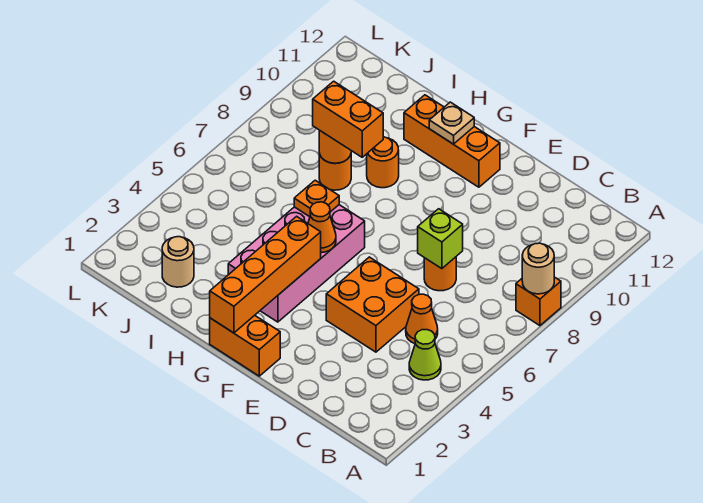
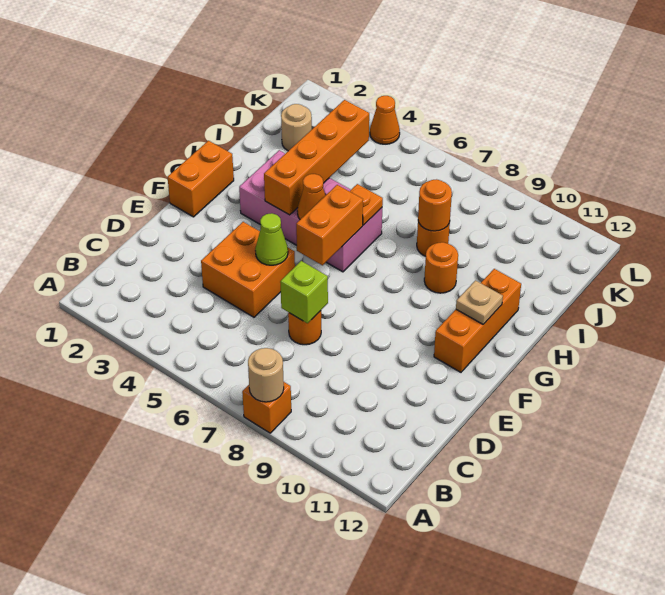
lime 1x1 cone [409,330,441,380] -> lime 1x1 cone moved to [255,213,288,265]
orange 1x1 cone [406,294,438,344] -> orange 1x1 cone moved to [370,96,400,144]
orange 1x4 brick [210,216,321,333] -> orange 1x4 brick turned to [264,100,369,215]
orange 1x2 brick [313,81,383,157] -> orange 1x2 brick moved to [296,185,363,265]

